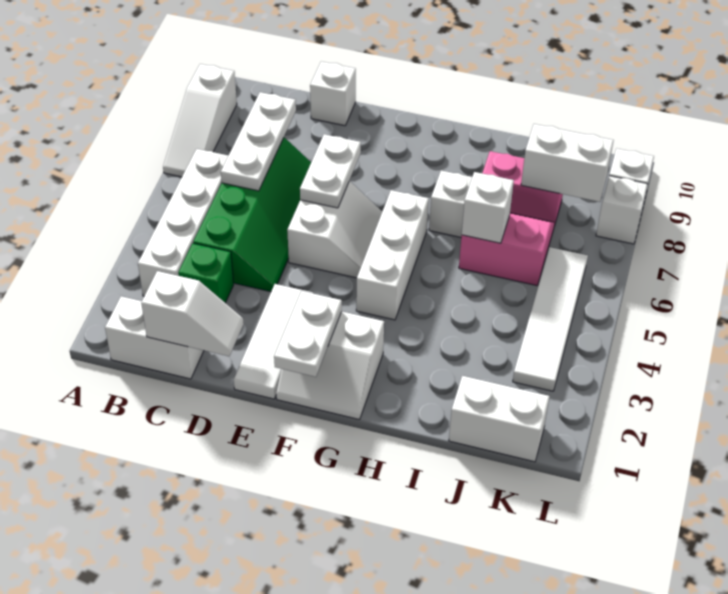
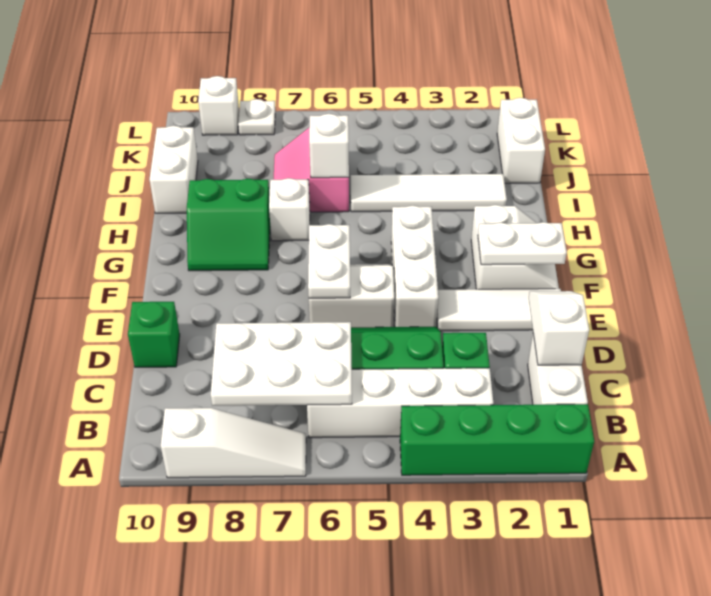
none -> green 1x4 brick [400,404,594,475]
white 1x3 plate [221,92,296,191] -> white 2x3 plate [211,322,352,406]
white 1x1 brick [310,61,356,126] -> green 1x1 brick [128,302,180,367]
white 1x2 plate [300,134,361,208] -> white 1x2 plate turned to [308,224,350,298]
white 1x3 brick [356,190,429,320] -> white 1x3 brick turned to [391,206,438,327]
none -> green 2x2 slope [187,179,270,271]
pink 1x2 brick [482,151,563,223] -> none
white 1x2 brick [521,124,614,202] -> white 1x2 brick moved to [150,126,198,213]
white 1x4 tile [513,247,588,391] -> white 1x4 tile moved to [351,174,507,212]
white 1x1 brick [596,176,647,244] -> white 1x1 plate [238,99,275,135]

